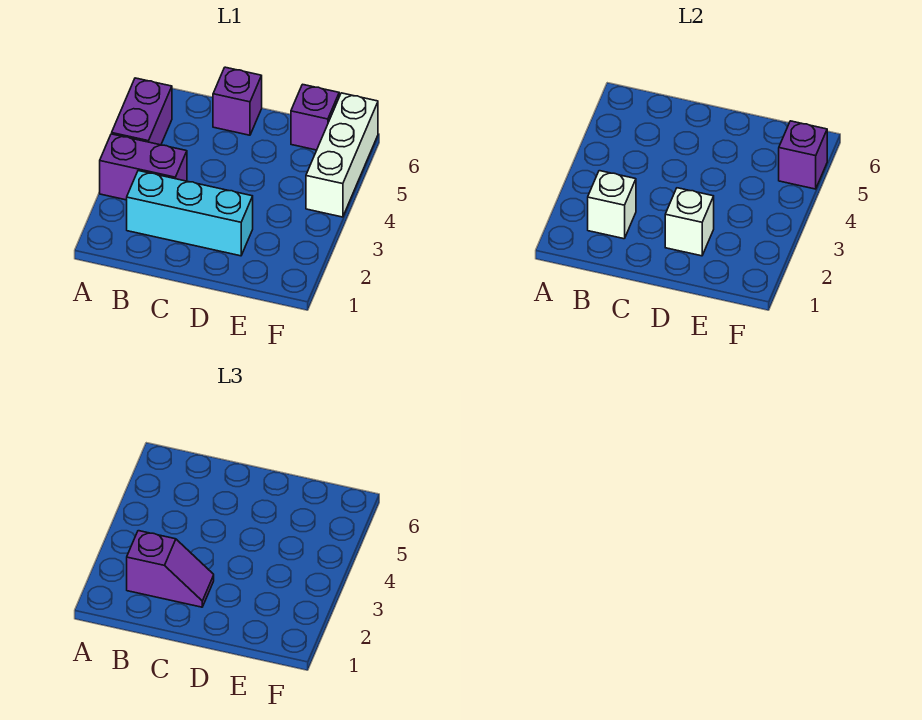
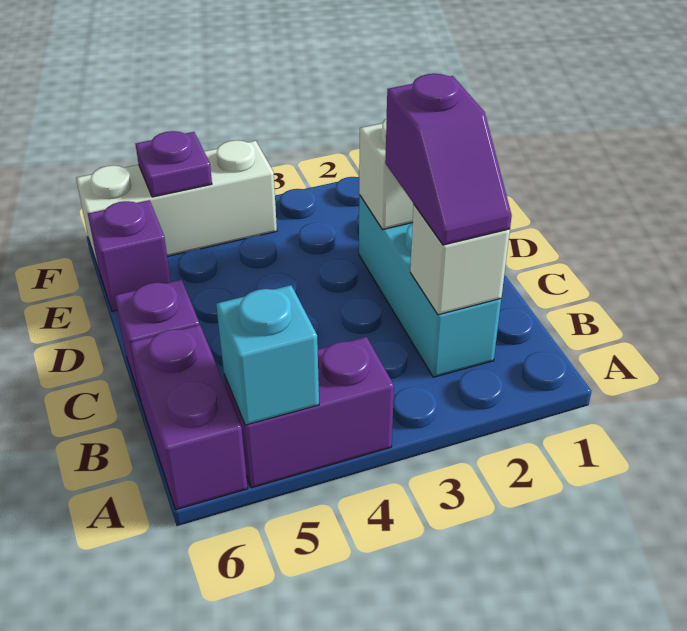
purple 1x2 brick [100,134,187,200] -> purple 1x2 brick moved to [130,325,248,510]
none -> cyan 1x1 brick [216,285,319,425]
purple 1x2 slope [127,531,214,607] -> purple 1x2 slope turned to [385,74,512,245]
purple 1x1 brick [779,121,827,189] -> purple 1x1 plate [136,131,212,197]

